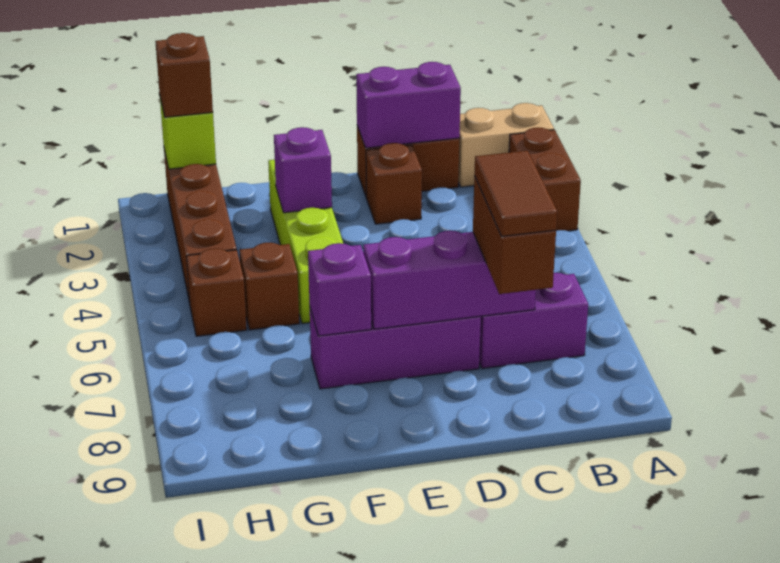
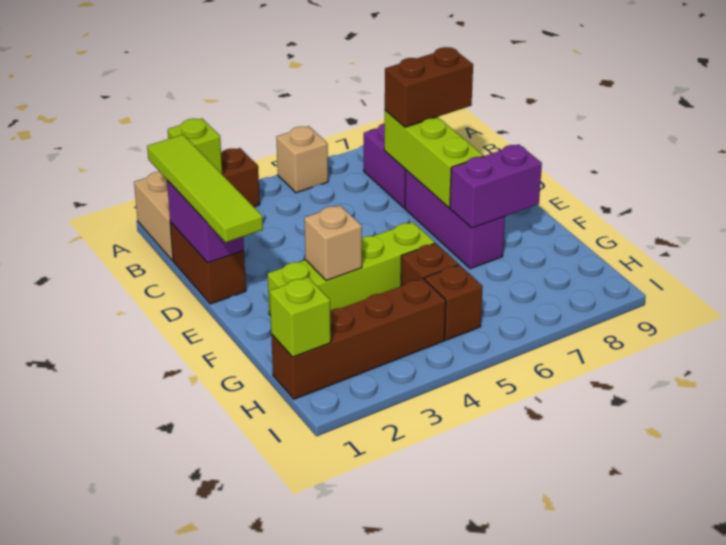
none -> lime 1x1 brick [168,119,222,174]
none -> tan 1x1 brick [276,126,328,193]
none -> lime 1x4 tile [147,135,263,242]
purple 1x3 brick [363,231,536,329] -> lime 1x3 brick [384,110,483,207]
brown 1x2 tile [474,151,557,236] -> none
brown 1x1 brick [366,143,422,224] -> none
purple 1x1 brick [274,127,332,213] -> tan 1x1 brick [304,205,362,281]
purple 1x1 brick [308,243,371,336] -> purple 1x2 brick [450,144,542,228]
brown 1x1 brick [155,33,213,117] -> none

